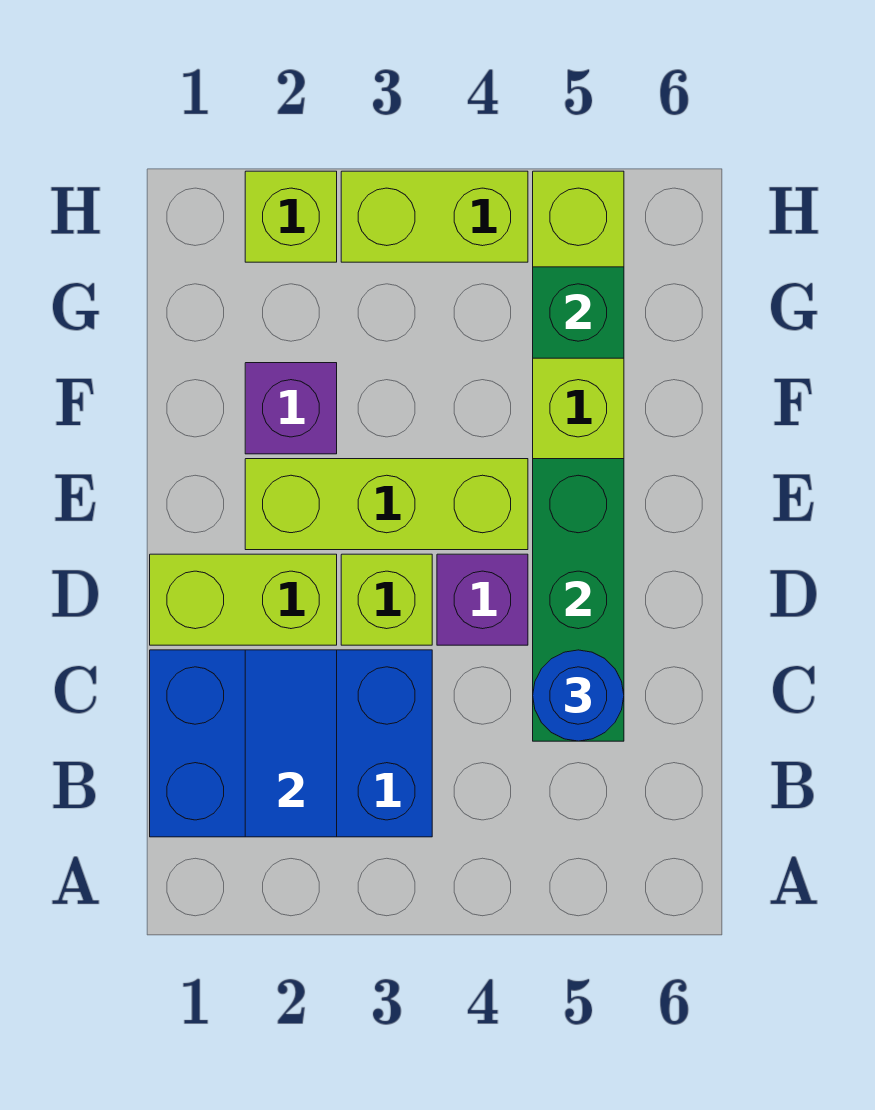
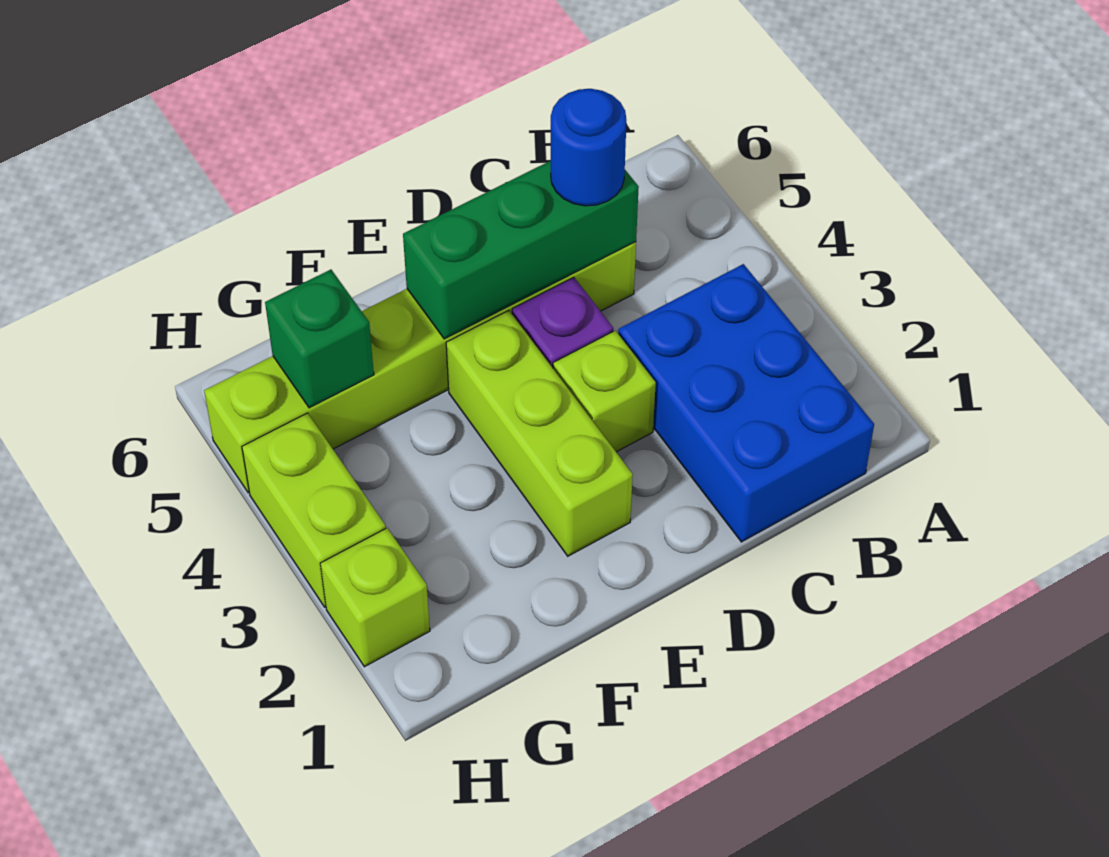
blue 1x2 tile [245,650,337,837] -> none
lime 1x2 brick [150,554,337,645] -> none
purple 1x1 brick [245,363,337,454] -> none

